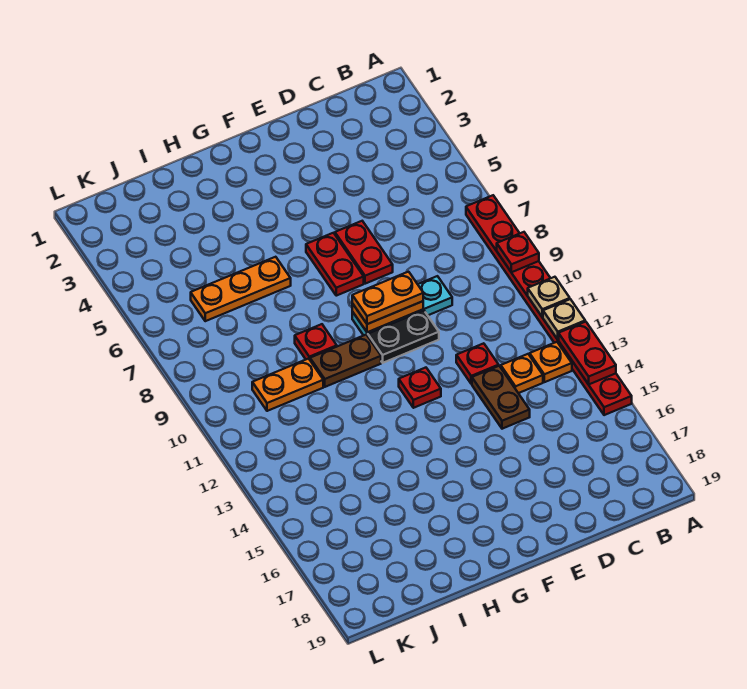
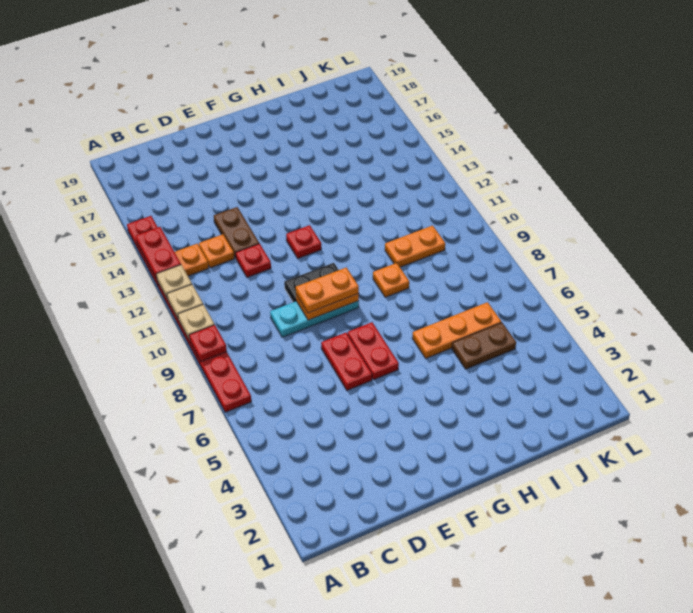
none -> tan 1x1 plate [178,304,214,340]
brown 1x2 plate [310,335,381,387] -> brown 1x2 plate moved to [452,323,516,369]
red 1x1 plate [295,324,337,360] -> orange 1x1 plate [373,263,409,297]

